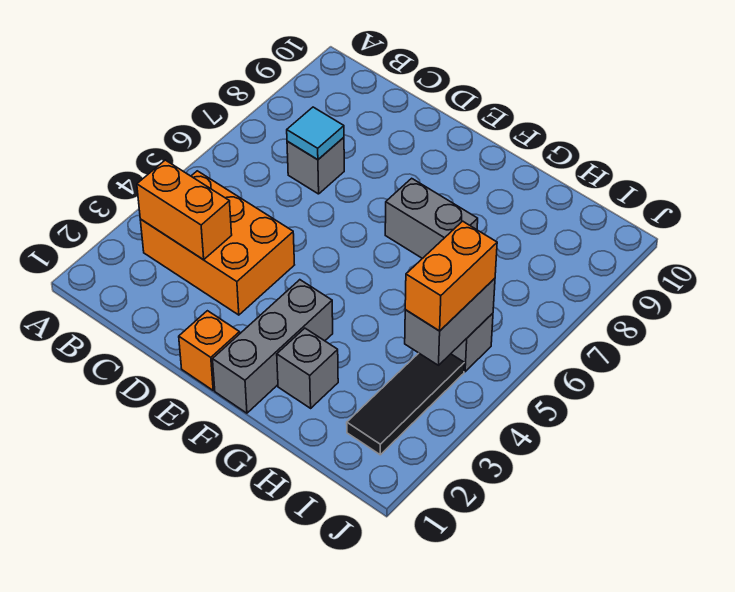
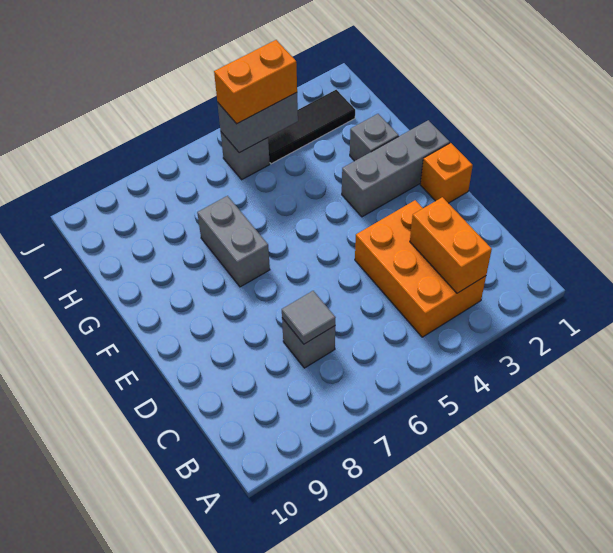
cyan 1x1 tile [287,107,344,160] -> grey 1x1 tile [282,291,336,344]

